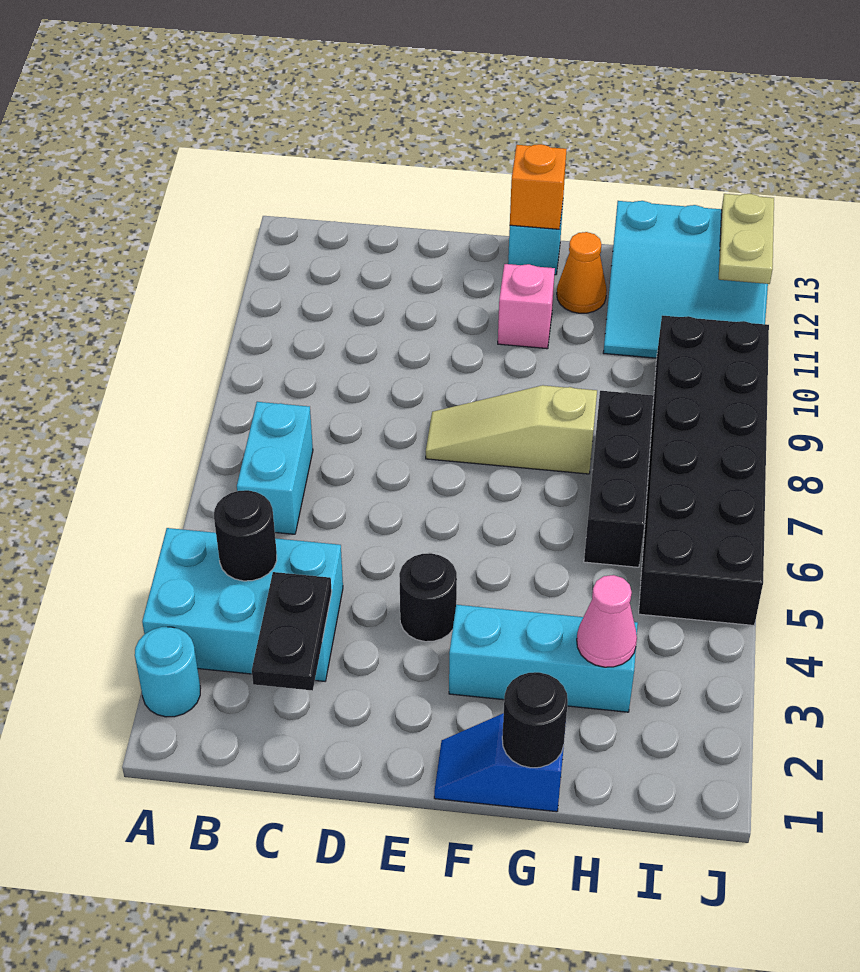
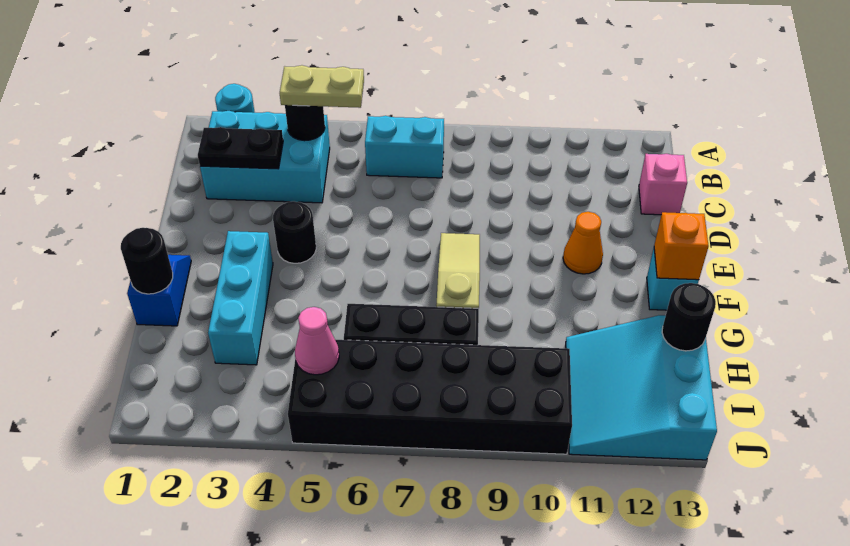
cyan 2x3 brick [142,528,343,681] -> cyan 2x3 brick turned to [200,111,330,203]
pink 1x1 brick [498,264,555,349] -> pink 1x1 brick moved to [639,154,687,215]
orange 1x1 cone [557,232,607,313] -> orange 1x1 cone moved to [563,212,603,274]
pink 1x1 cone [577,575,637,667] -> pink 1x1 cone moved to [295,307,339,375]
none -> black 1x1 round brick [662,283,716,351]
tan 1x2 plate [719,194,774,284] -> tan 1x2 plate moved to [280,65,364,108]

